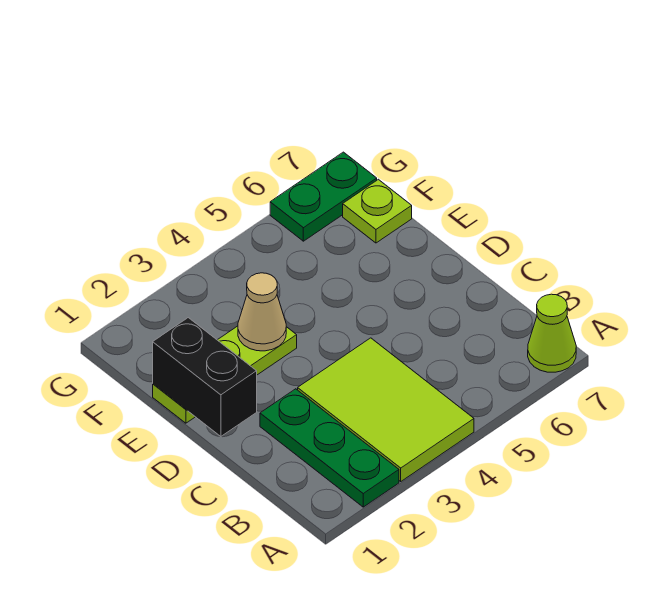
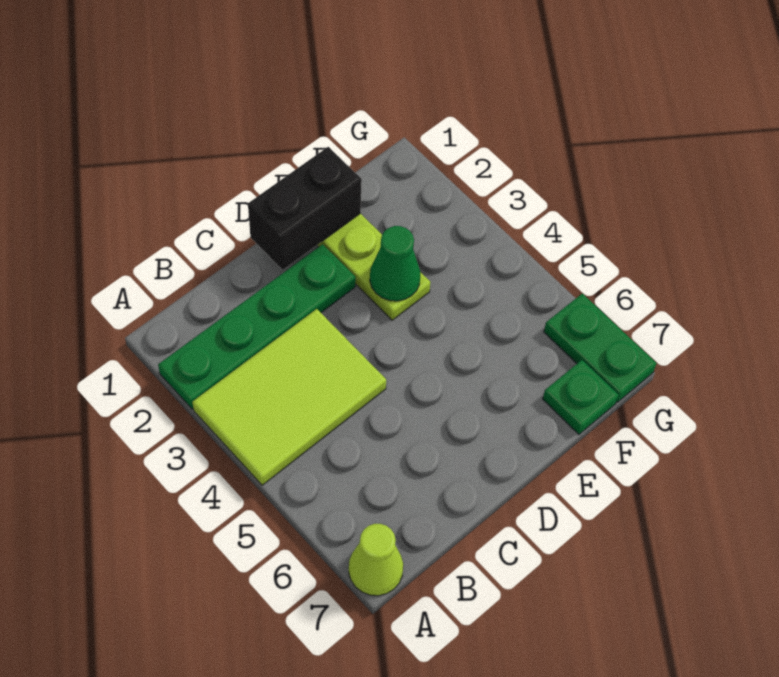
green 1x3 plate [260,389,399,507] -> green 1x4 plate [158,244,356,409]
tan 1x1 cone [238,273,286,351] -> green 1x1 cone [370,226,420,301]
lime 1x1 plate [343,179,412,243] -> green 1x1 plate [543,360,618,434]

